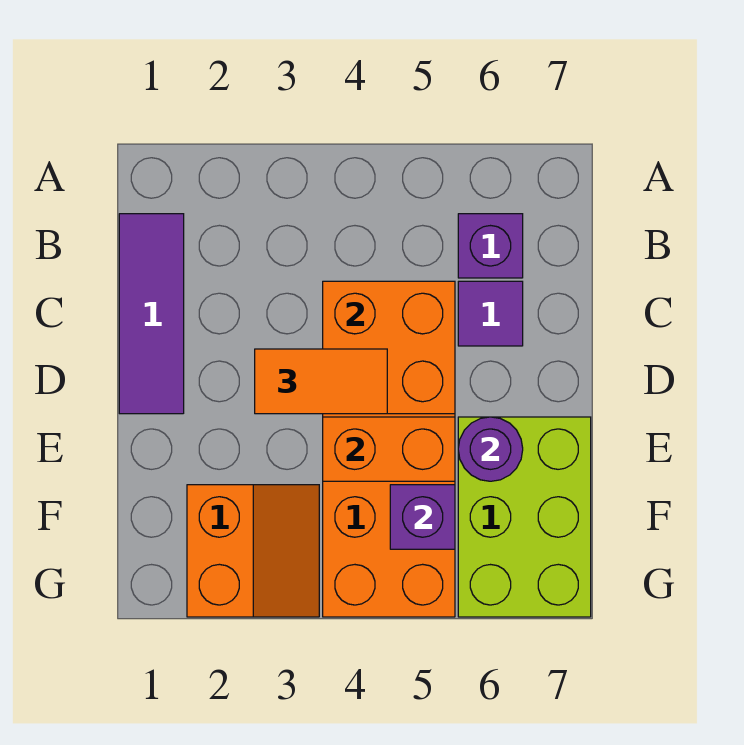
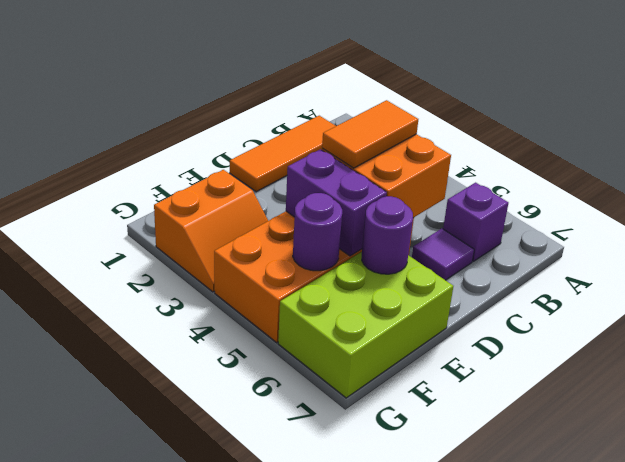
purple 1x3 tile [119,214,184,414] -> orange 1x3 tile [230,116,336,192]
orange 1x2 tile [255,349,387,414] -> orange 1x2 tile turned to [322,100,418,168]
orange 1x2 brick [323,417,455,481] -> purple 1x2 brick [286,149,387,256]
purple 1x1 brick [390,485,455,549] -> purple 1x1 round brick [293,193,342,271]

